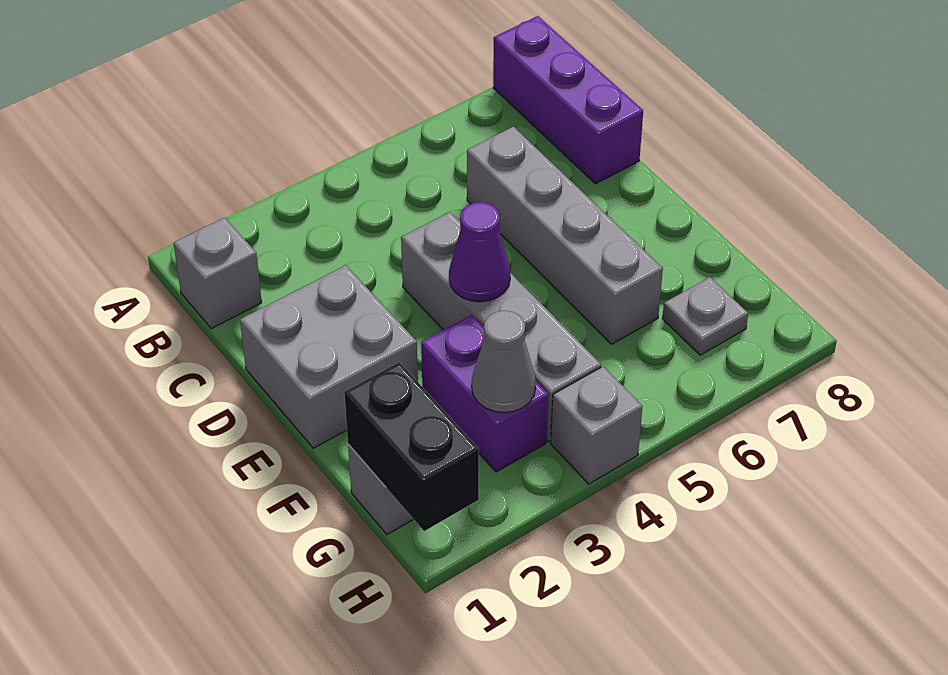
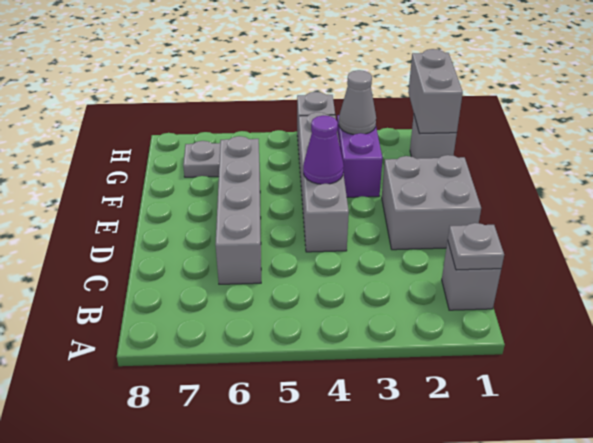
purple 1x3 brick [493,16,643,184] -> none
none -> grey 1x1 plate [448,223,504,270]
black 1x2 brick [344,362,479,531] -> grey 1x2 brick [408,49,463,134]

